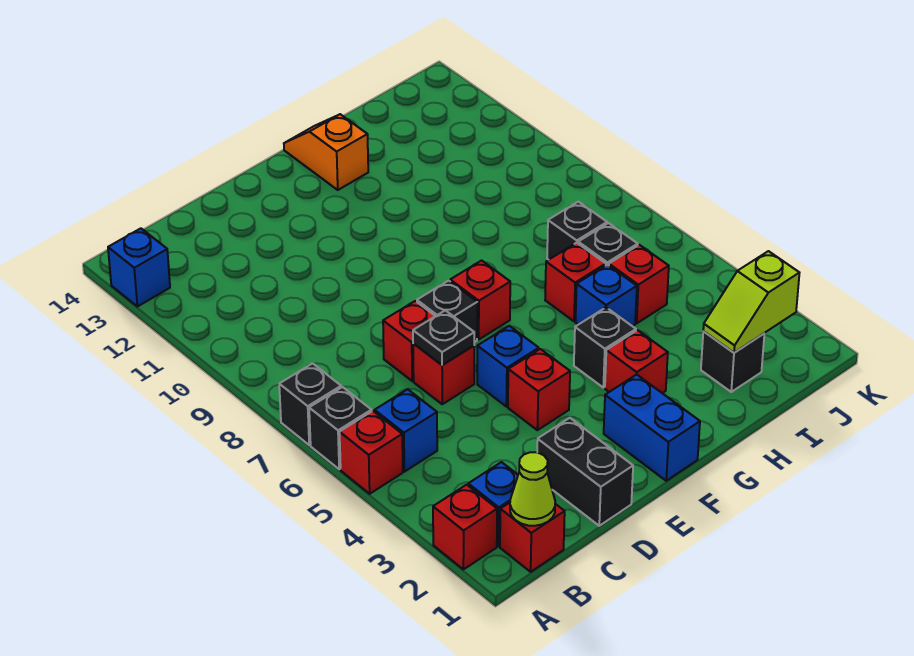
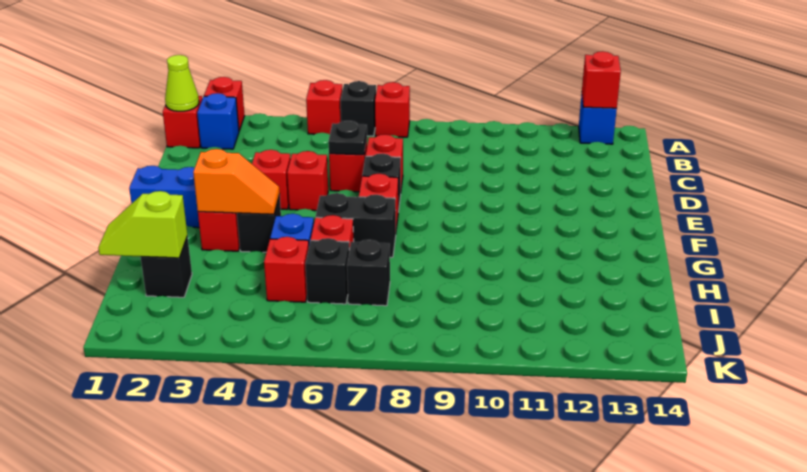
black 1x1 brick [279,363,341,445] -> red 1x1 brick [375,82,410,137]
none -> red 1x1 brick [582,51,621,108]
blue 1x1 brick [375,389,437,472] -> none
black 1x2 brick [537,418,633,526] -> black 1x2 brick moved to [316,193,396,257]
blue 1x1 brick [477,326,539,407] -> red 1x1 brick [287,151,328,211]
orange 1x2 slope [284,114,368,190] -> orange 1x2 slope moved to [193,149,280,214]
lime 1x2 slope [703,251,799,353] -> lime 1x2 slope turned to [98,191,187,258]

